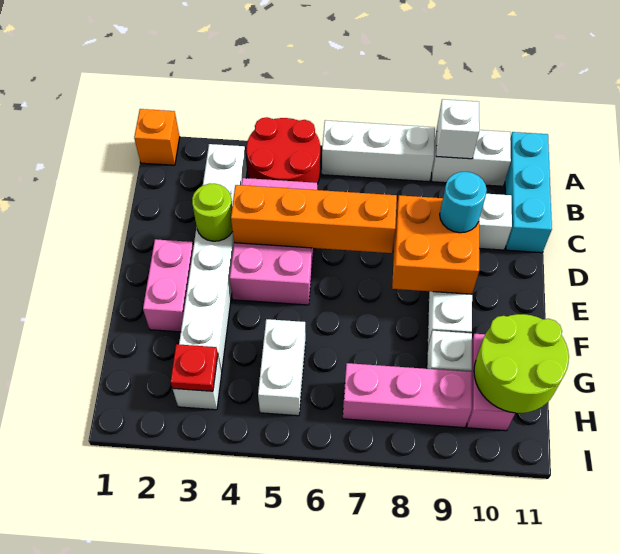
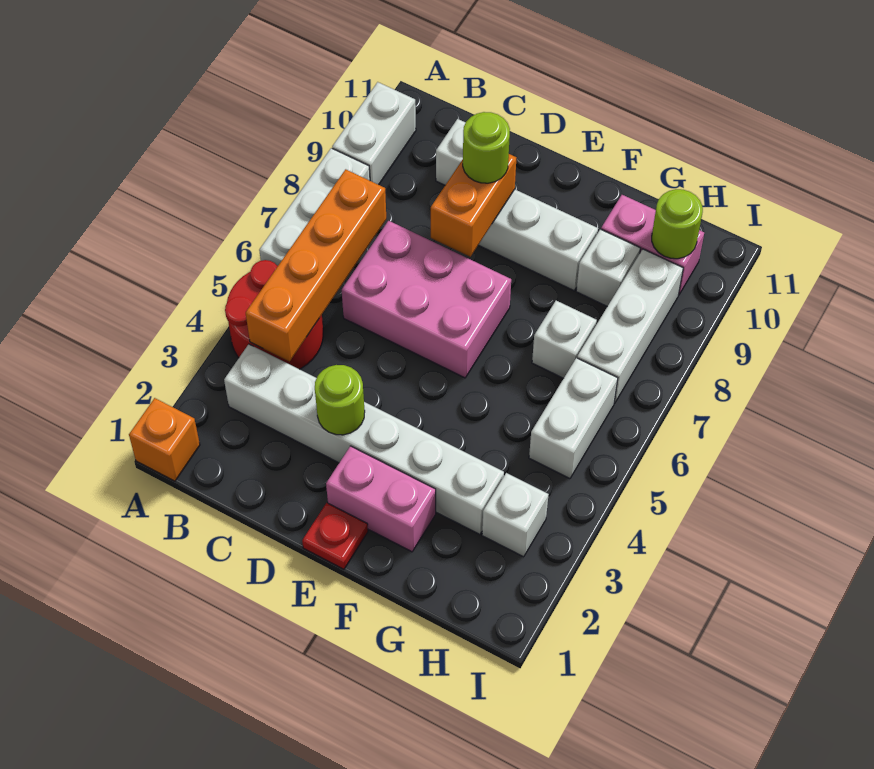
white 1x1 brick [436,99,479,159] -> white 1x1 brick moved to [532,301,597,378]
cyan 1x3 brick [505,132,552,253] -> none
pink 2x3 brick [230,178,317,305] -> pink 2x3 brick moved to [342,221,511,378]
orange 1x4 brick [231,185,397,253] -> orange 1x4 brick moved to [246,169,386,362]
orange 2x2 brick [392,195,479,294] -> orange 1x2 brick [431,154,516,257]
cyan 1x1 round brick [440,172,487,233] -> lime 1x1 round brick [463,112,510,183]
white 1x2 brick [258,319,306,416] -> white 1x2 brick turned to [529,358,618,479]
lime 2x2 round brick [474,314,569,413] -> lime 1x1 round brick [652,189,703,259]
red 1x1 plate [170,344,218,391] -> red 1x1 plate moved to [302,503,368,569]
pink 1x3 brick [343,363,472,428] -> white 1x3 brick [577,249,683,403]

